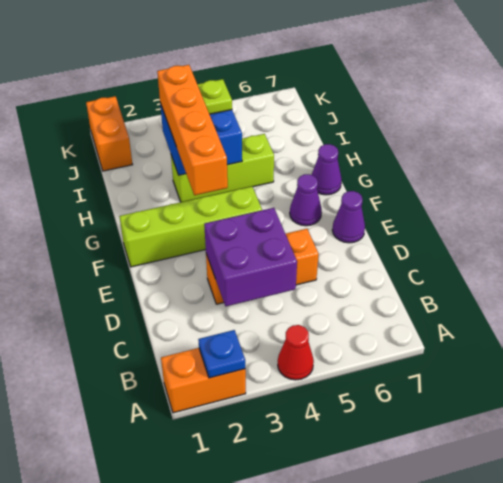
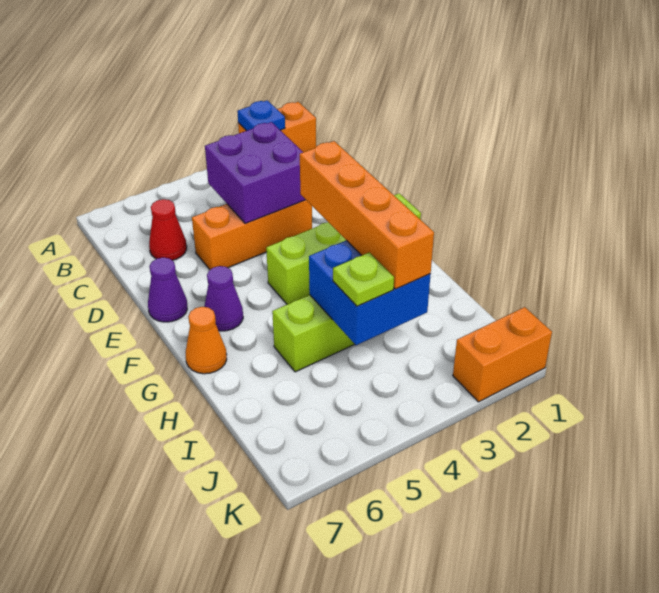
red 1x1 cone [278,325,314,380] -> red 1x1 cone moved to [149,199,187,260]
purple 1x1 cone [312,144,342,195] -> orange 1x1 cone [186,307,227,374]
orange 1x2 brick [86,96,133,171] -> orange 1x2 brick turned to [453,307,552,402]

